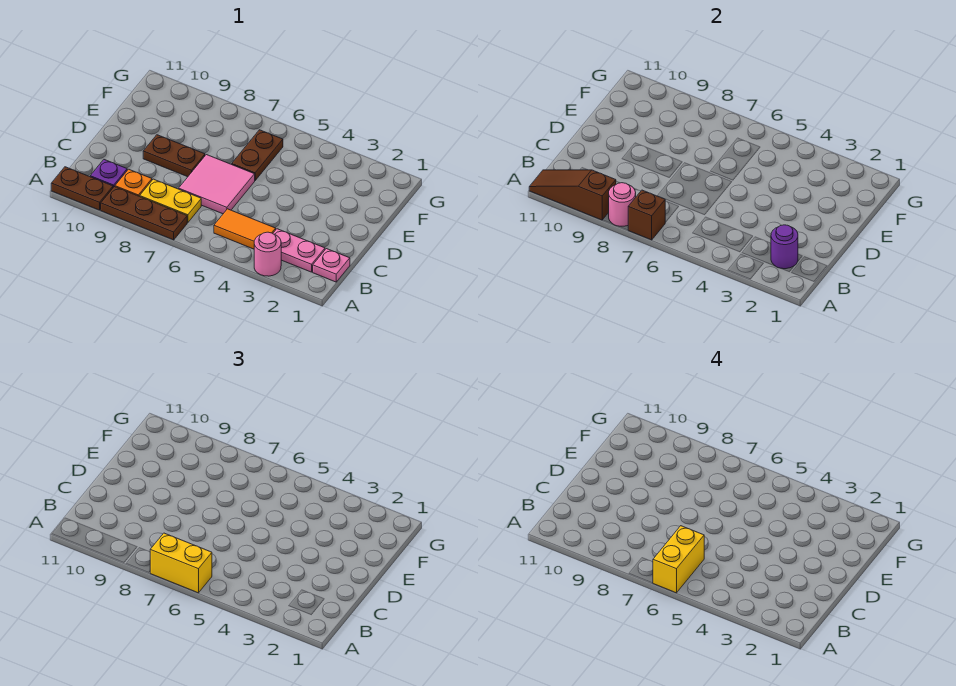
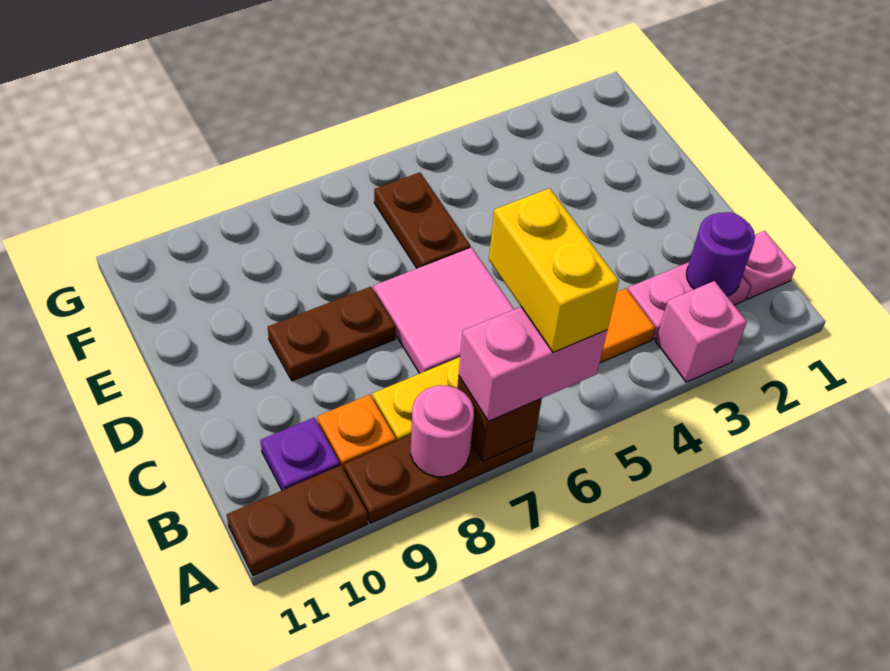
pink 1x1 round brick [254,232,281,276] -> pink 1x1 brick [656,281,747,382]
yellow 1x2 brick [150,533,212,593] -> pink 1x2 brick [459,307,607,421]
brown 1x3 slope [529,170,616,220] -> none

